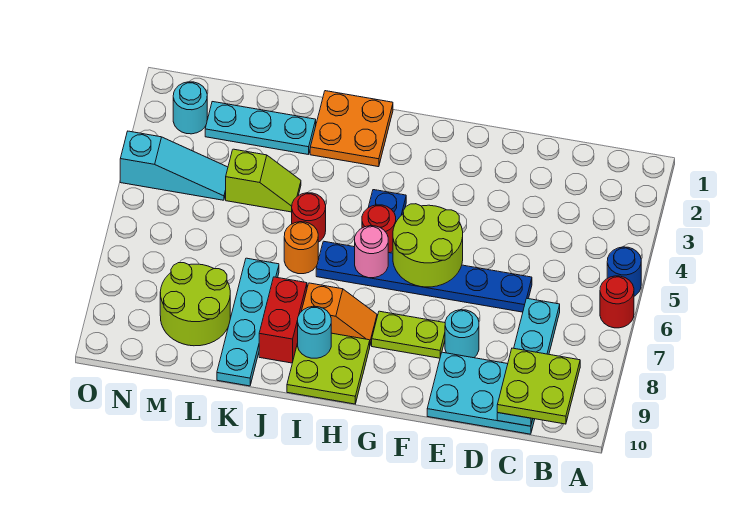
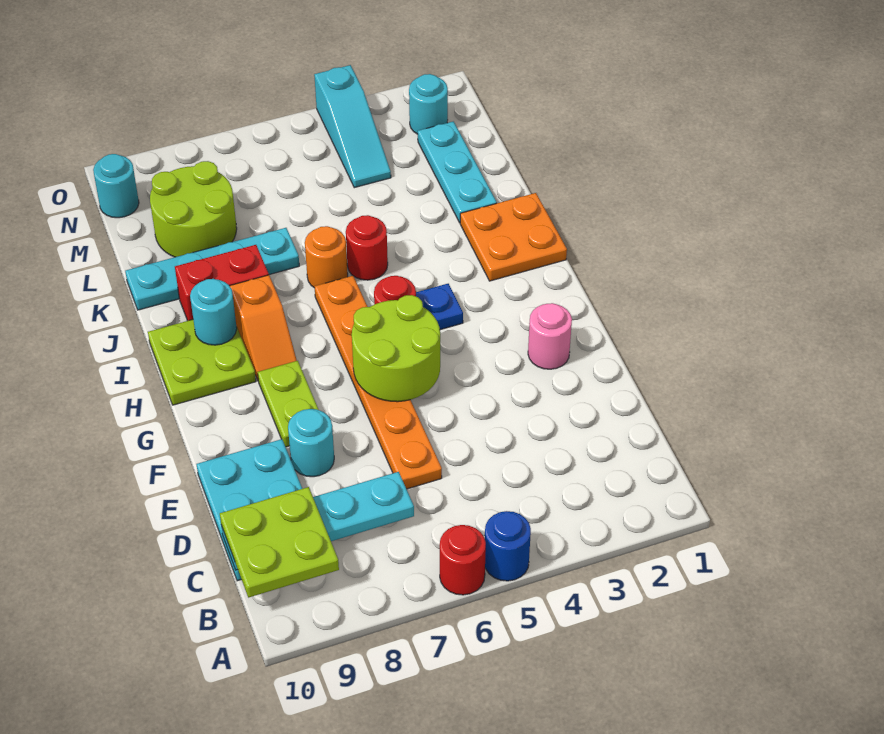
blue 1x6 plate [316,241,532,312] -> orange 1x6 plate [314,276,442,489]
pink 1x1 round brick [355,226,388,278] -> pink 1x1 round brick moved to [528,303,572,369]
lime 1x2 slope [226,149,301,212] -> none
none -> cyan 1x1 round brick [93,154,139,218]

